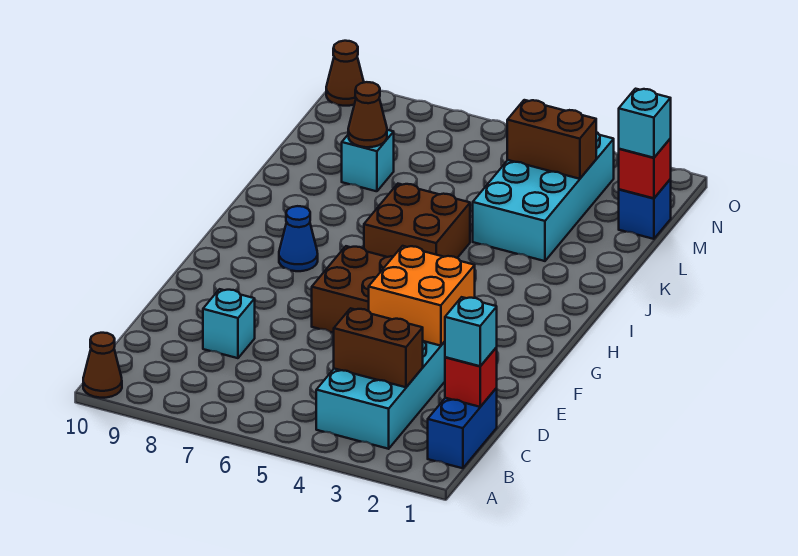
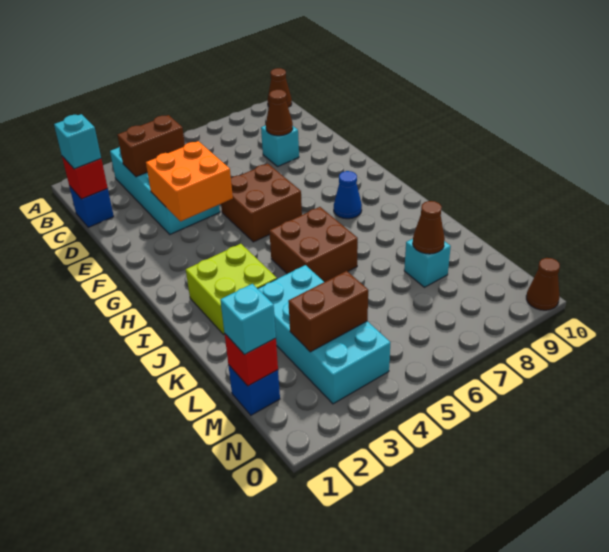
blue 1x2 brick [428,388,497,468] -> blue 1x1 brick [69,186,114,227]
none -> brown 1x1 cone [266,90,293,136]
none -> lime 2x2 brick [186,244,277,334]

